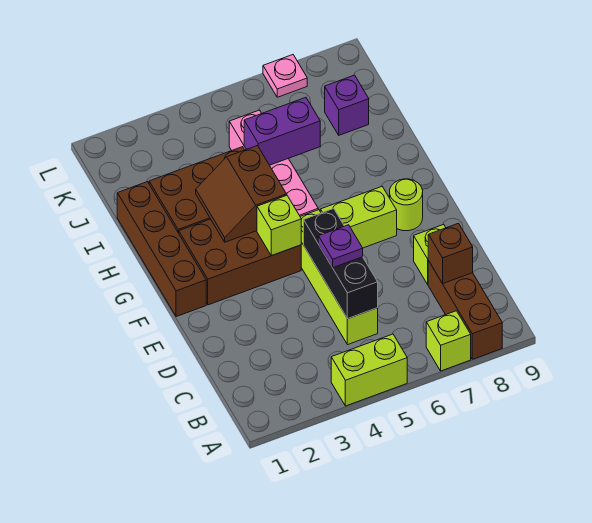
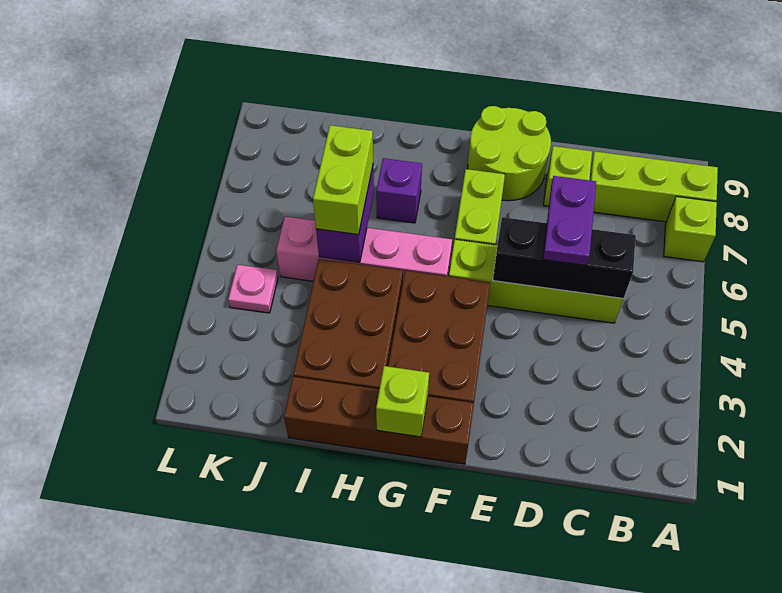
lime 1x2 brick [331,334,407,406] -> lime 1x2 brick moved to [313,125,373,235]
brown 1x3 brick [428,261,502,359] -> lime 1x3 brick [590,151,718,222]
brown 1x1 brick [428,223,473,283] -> none
purple 1x1 plate [318,225,363,267] -> purple 1x2 plate [543,176,596,266]
lime 1x1 brick [257,195,301,256] -> lime 1x1 brick moved to [376,366,429,437]
lime 1x1 round brick [390,179,423,231] -> lime 2x2 round brick [468,106,551,201]
brown 2x2 slope [196,146,287,242] -> none
purple 1x1 brick [325,75,369,135] -> purple 1x1 brick moved to [376,158,422,223]
pink 1x1 plate [263,55,307,97] -> pink 1x1 plate moved to [228,265,278,313]

